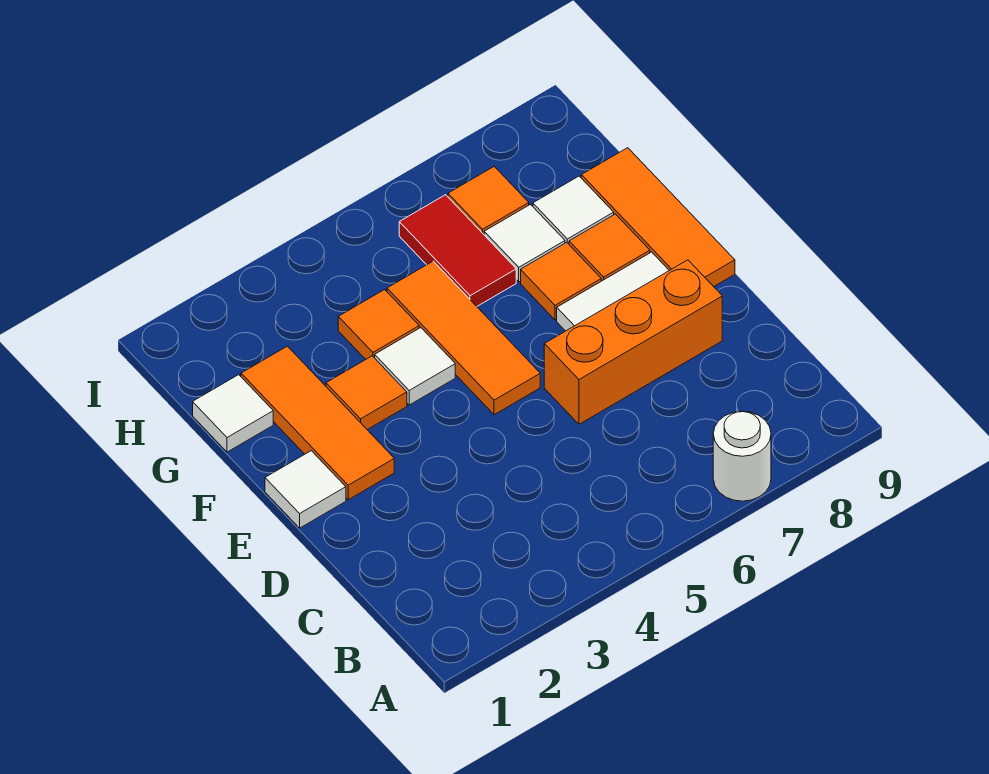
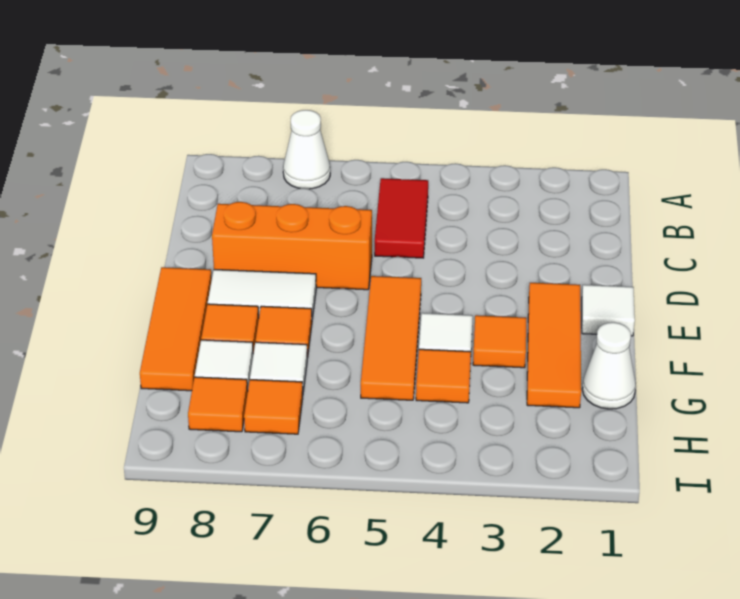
white 1x1 round brick [713,411,771,501] -> white 1x1 cone [283,110,330,189]
white 1x1 tile [193,375,273,452] -> white 1x1 cone [582,322,636,409]
red 1x2 tile [399,195,516,306] -> red 1x2 tile moved to [375,178,428,258]
none -> orange 1x1 tile [188,377,248,432]

